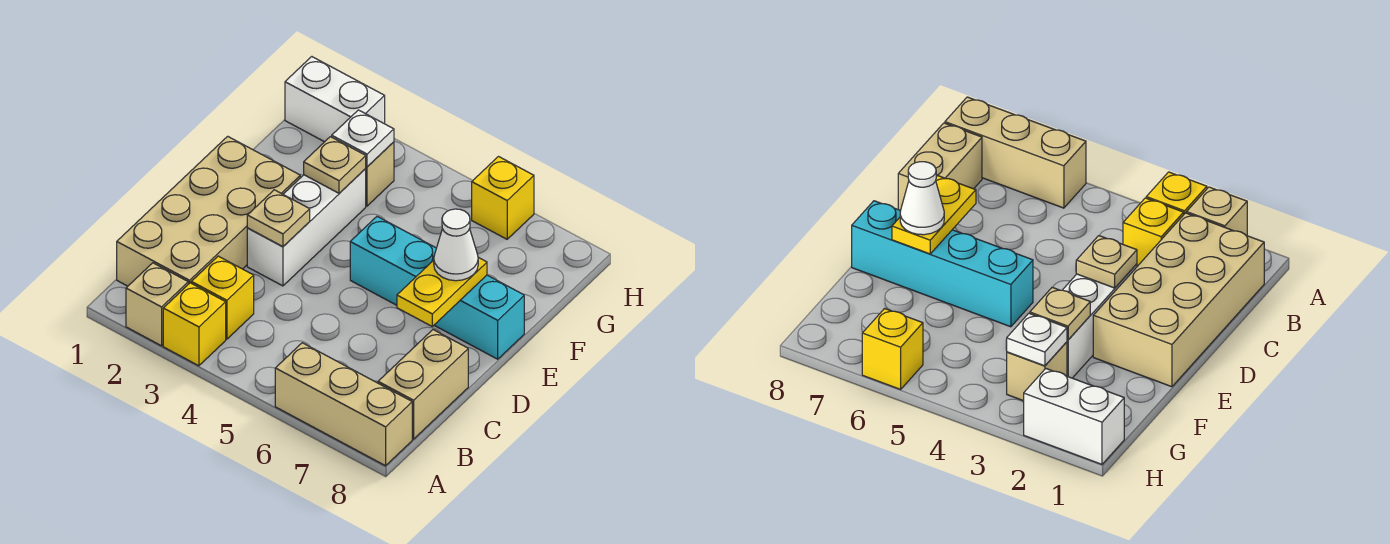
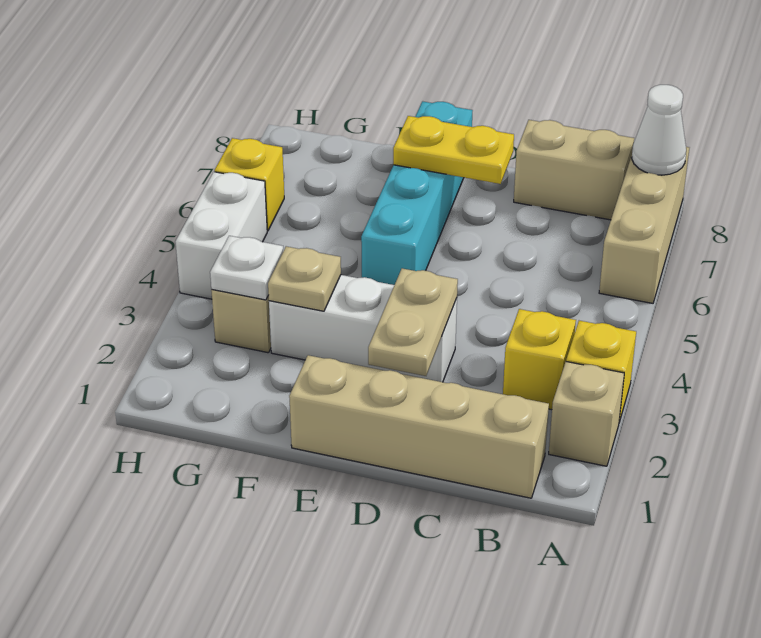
tan 2x4 brick [117,136,300,286] -> tan 1x4 brick [289,355,549,498]
tan 1x1 plate [247,190,310,247] -> tan 1x2 plate [368,268,458,376]
white 1x1 cone [434,209,478,281] -> white 1x1 cone moved to [632,85,686,175]
white 1x2 brick [285,57,385,142] -> white 1x2 brick moved to [175,172,267,299]

